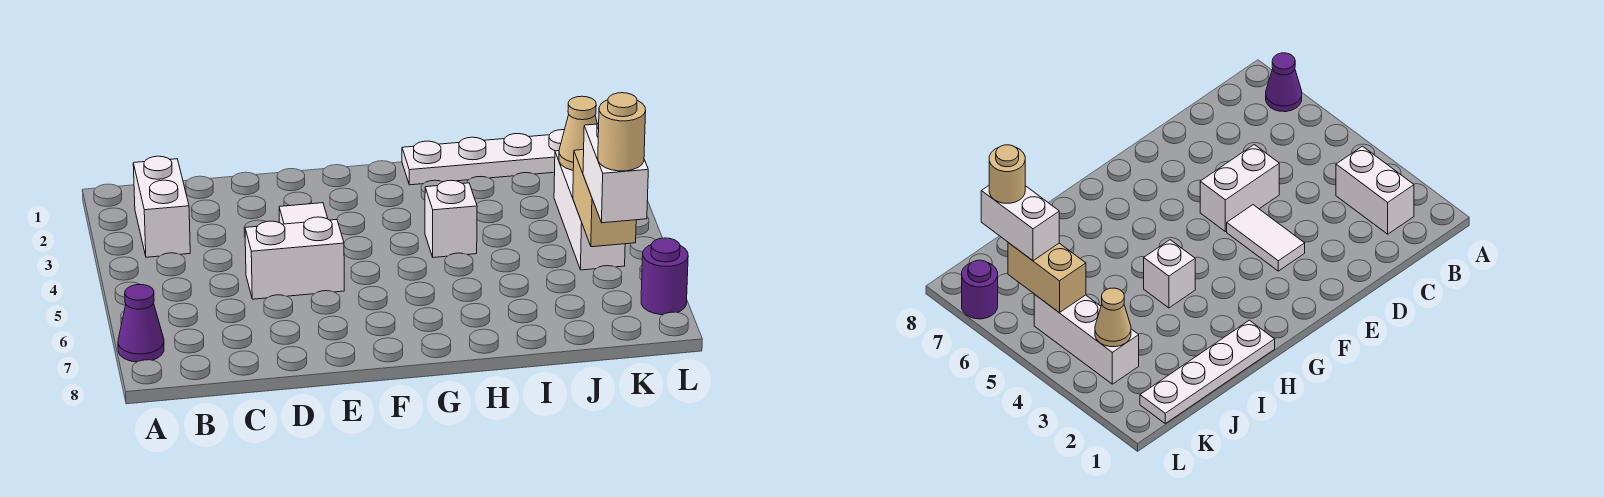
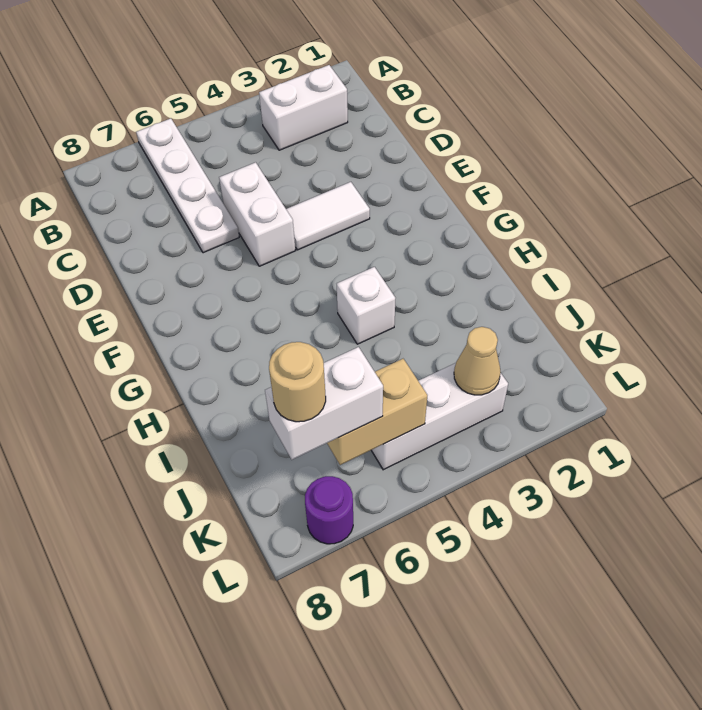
purple 1x1 cone [118,285,164,362] -> none
white 1x4 plate [402,130,564,185] -> white 1x4 plate moved to [136,118,239,253]

